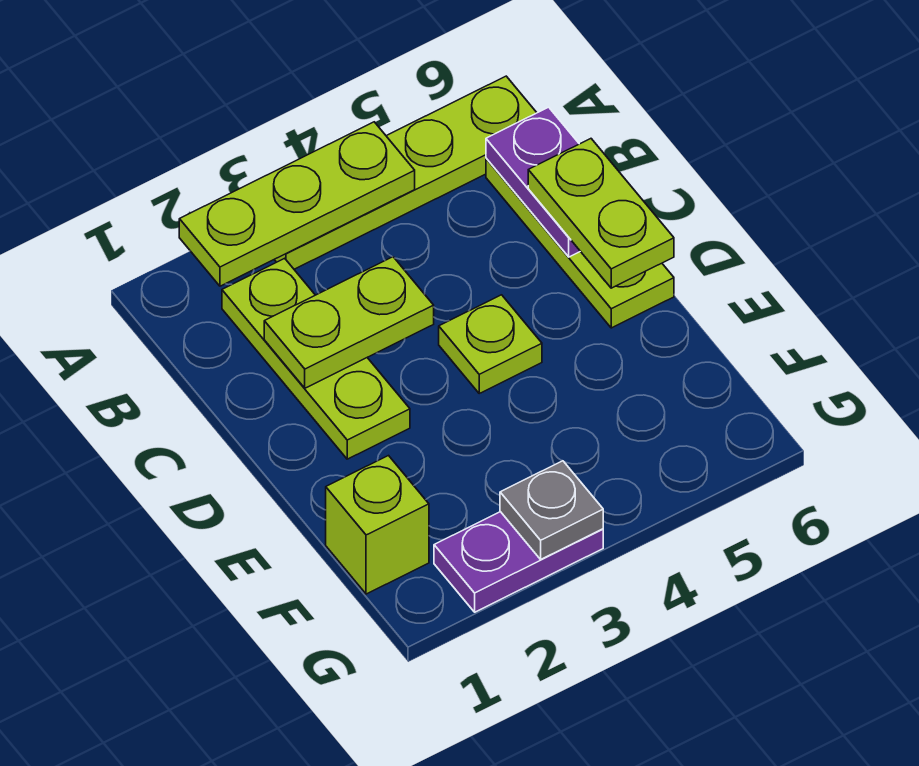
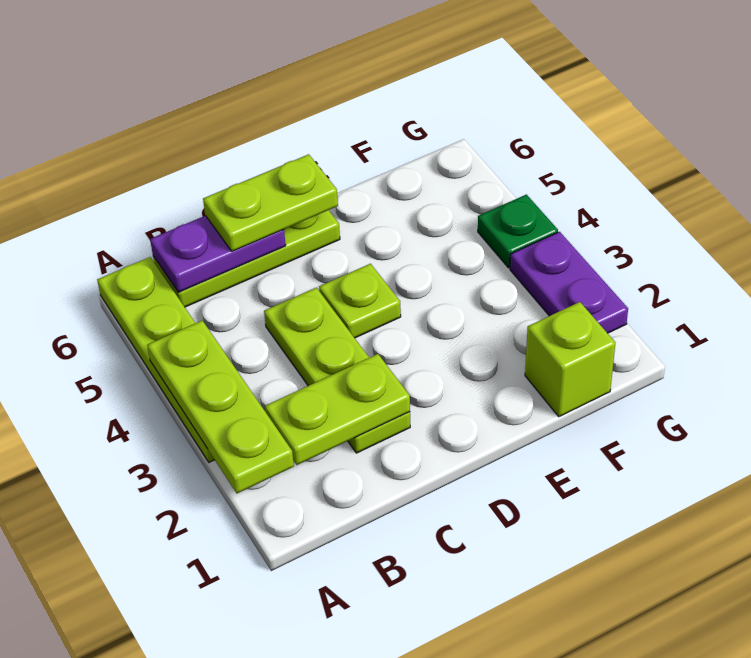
lime 1x3 plate [222,258,410,459] -> lime 1x3 plate turned to [264,288,410,453]
lime 1x2 plate [264,257,434,388] -> lime 1x2 plate turned to [265,354,410,465]
grey 1x1 plate [500,461,603,559] -> none
none -> green 1x1 plate [478,195,558,268]

